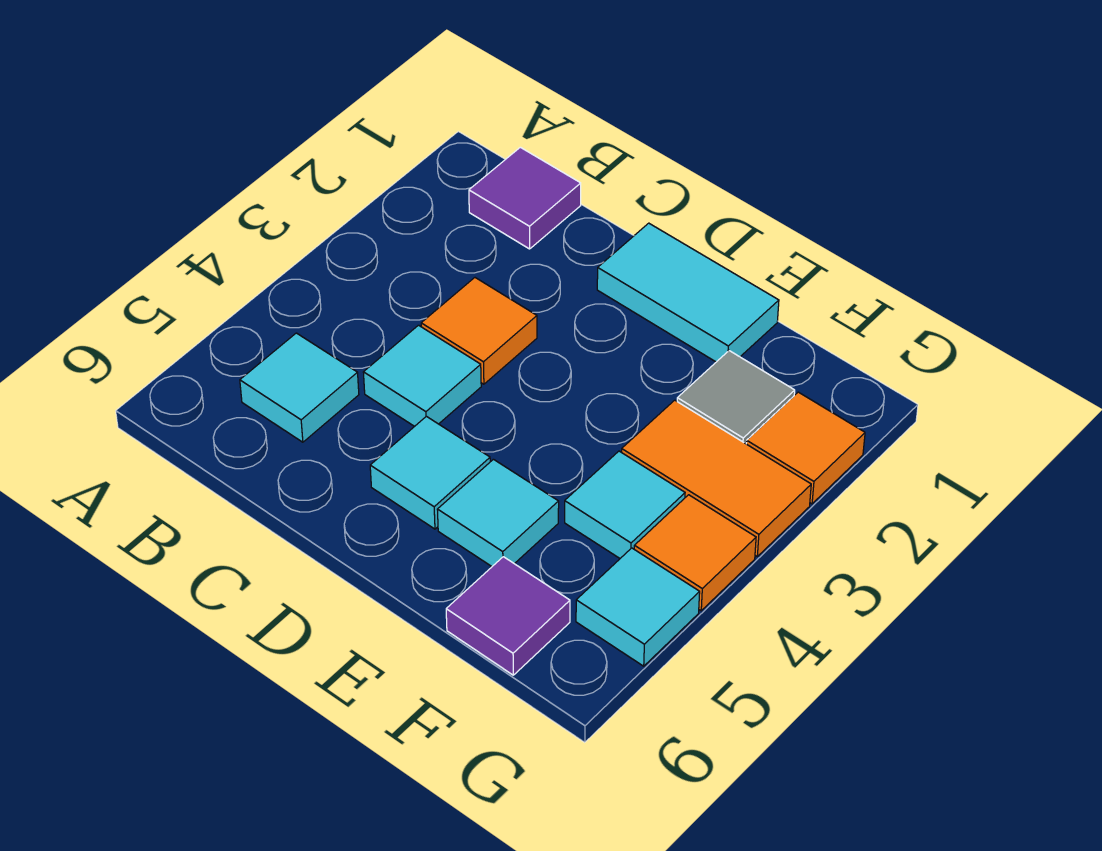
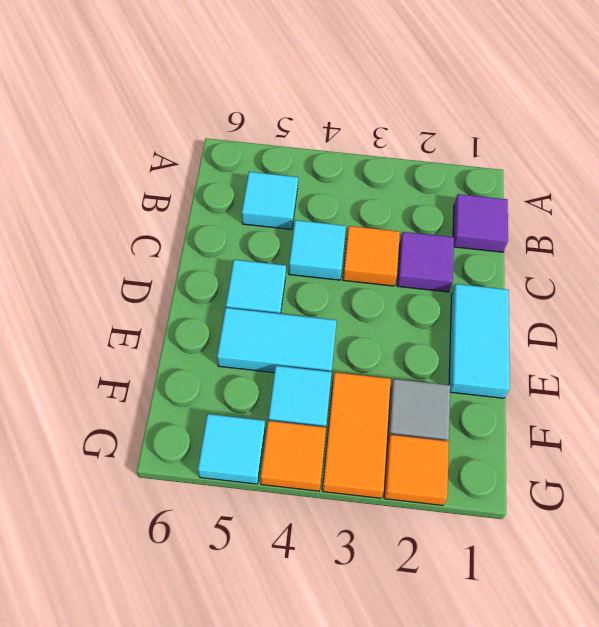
cyan 1x1 tile [437,459,559,566] -> cyan 1x2 tile [217,308,337,373]
purple 1x1 tile [446,557,570,675] -> purple 1x1 tile moved to [397,232,454,292]

